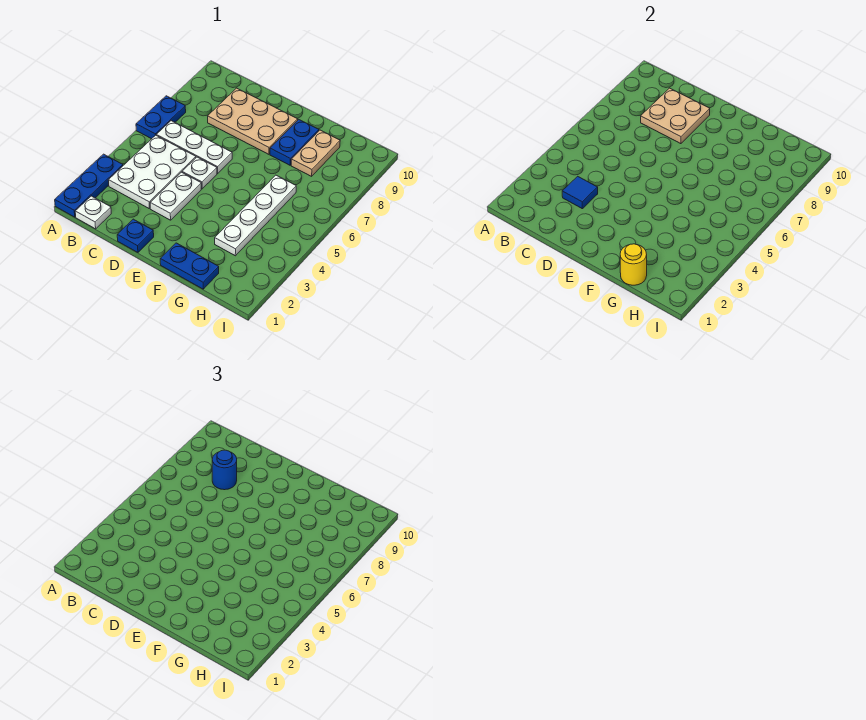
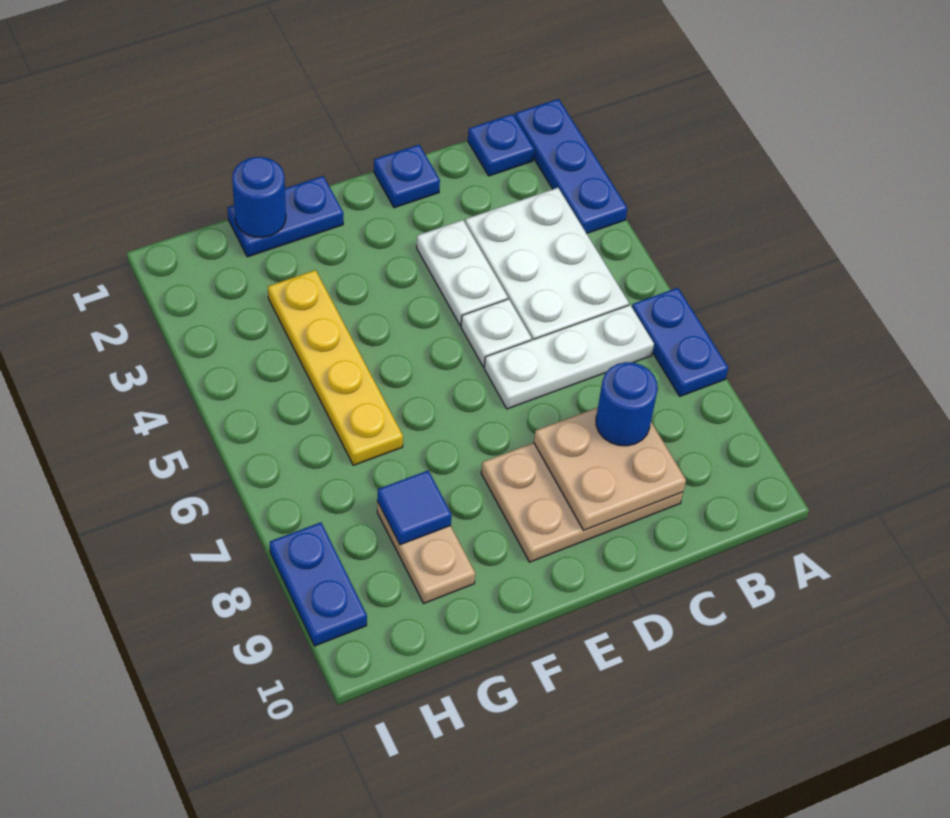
white 1x1 plate [75,196,111,229] -> blue 1x1 plate [468,114,534,176]
blue 1x1 tile [562,176,598,209] -> blue 1x1 tile moved to [377,471,452,545]
blue 1x2 plate [270,120,319,165] -> blue 1x2 plate moved to [270,522,367,646]
yellow 1x1 round brick [620,244,647,285] -> blue 1x1 round brick [232,157,286,238]
white 1x4 plate [215,175,296,256] -> yellow 1x4 plate [268,270,403,465]

